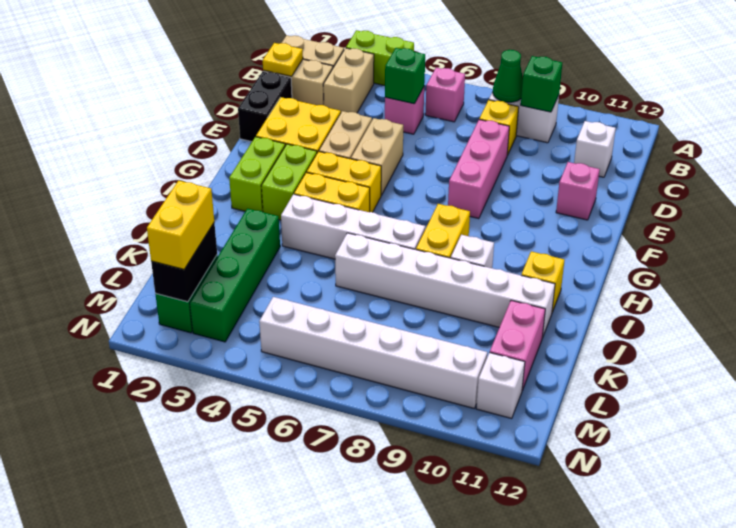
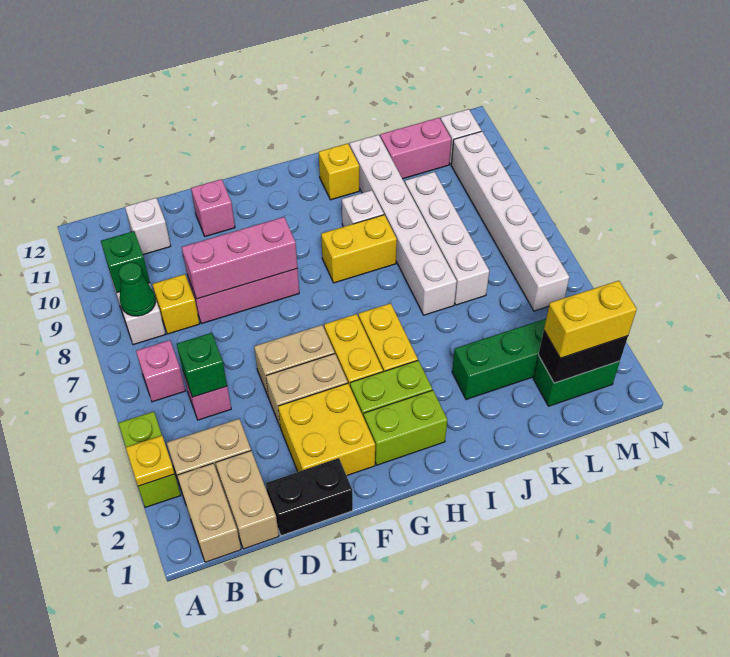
yellow 1x1 plate [263,43,303,76] -> yellow 1x1 plate moved to [126,436,175,486]
none -> pink 1x3 brick [182,217,298,299]
white 1x4 brick [281,194,425,259] -> white 1x4 brick moved to [405,172,489,305]

